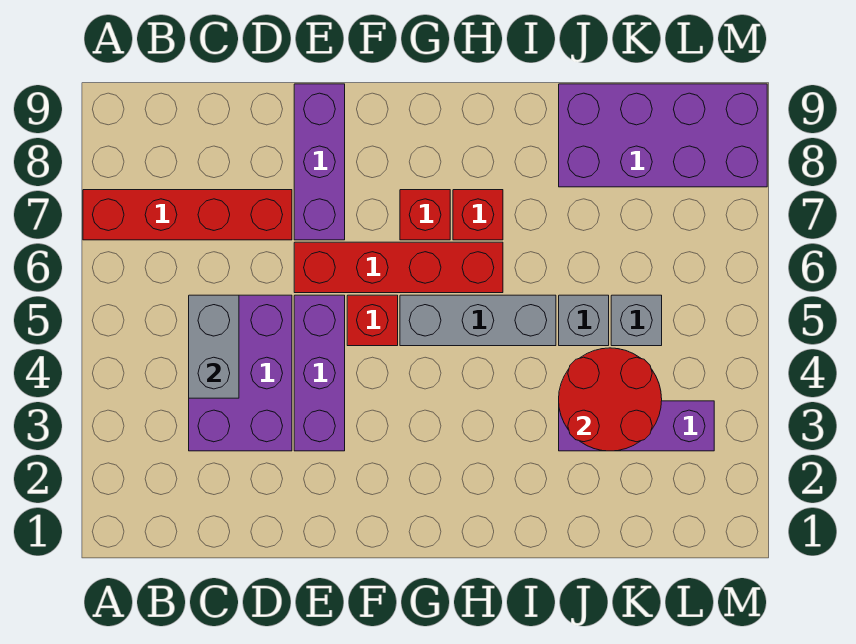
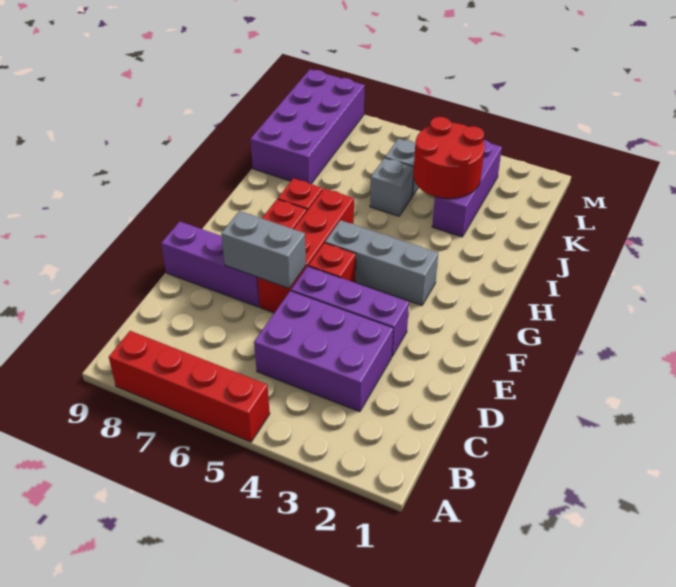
red 1x4 brick [83,190,292,240] -> red 1x4 brick turned to [109,331,270,442]
grey 1x2 brick [189,295,239,398] -> grey 1x2 brick moved to [221,211,306,288]
grey 1x3 brick [400,295,556,346] -> grey 1x3 brick turned to [325,220,438,306]

